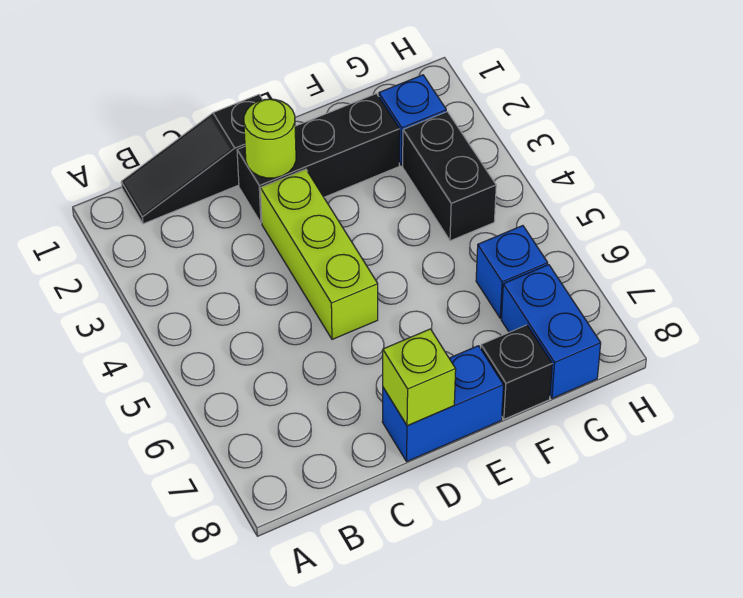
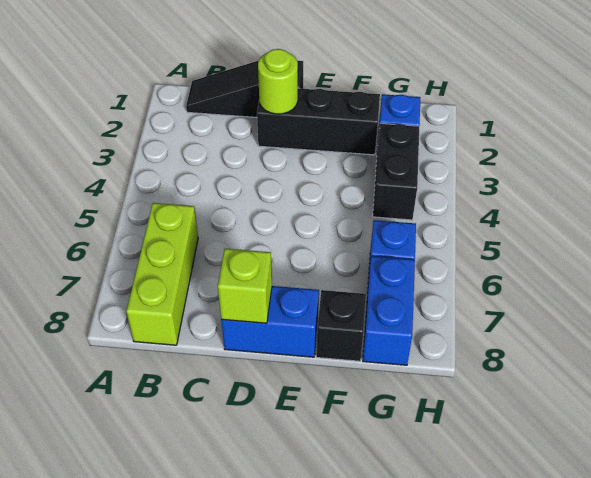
lime 1x3 brick [260,169,378,339] -> lime 1x3 brick moved to [126,203,198,345]

